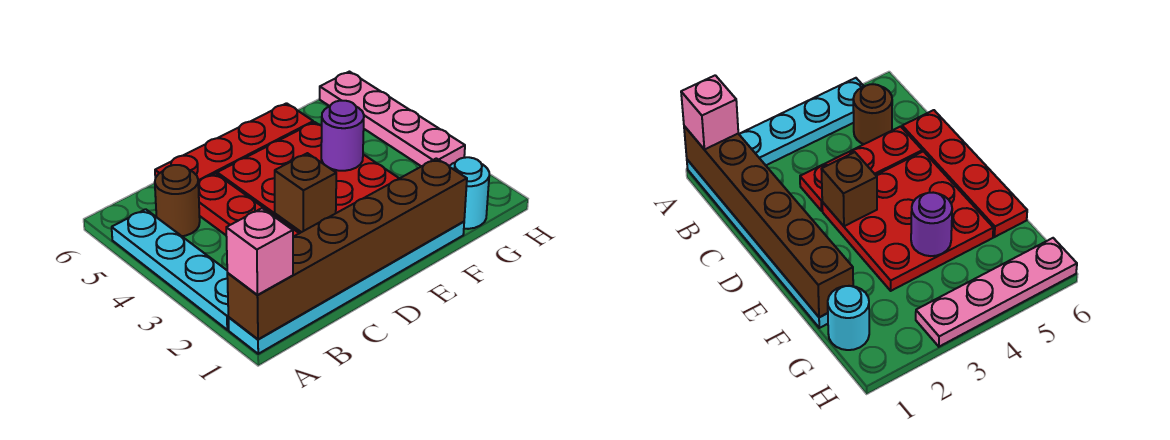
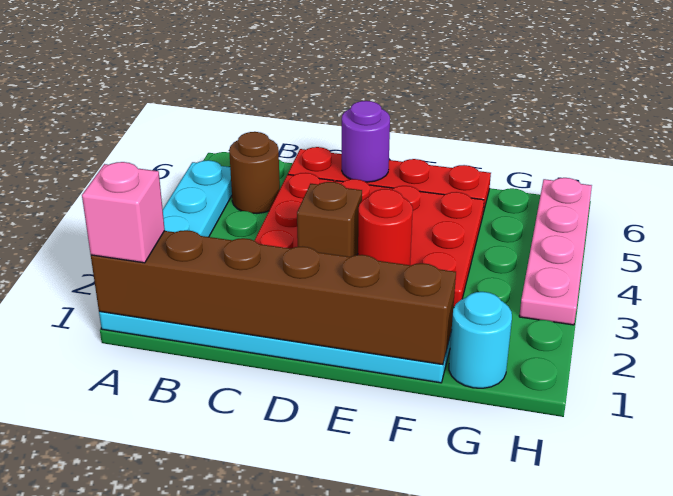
none -> red 1x1 round brick [358,189,413,265]
purple 1x1 round brick [321,101,364,171] -> purple 1x1 round brick moved to [342,101,390,182]

